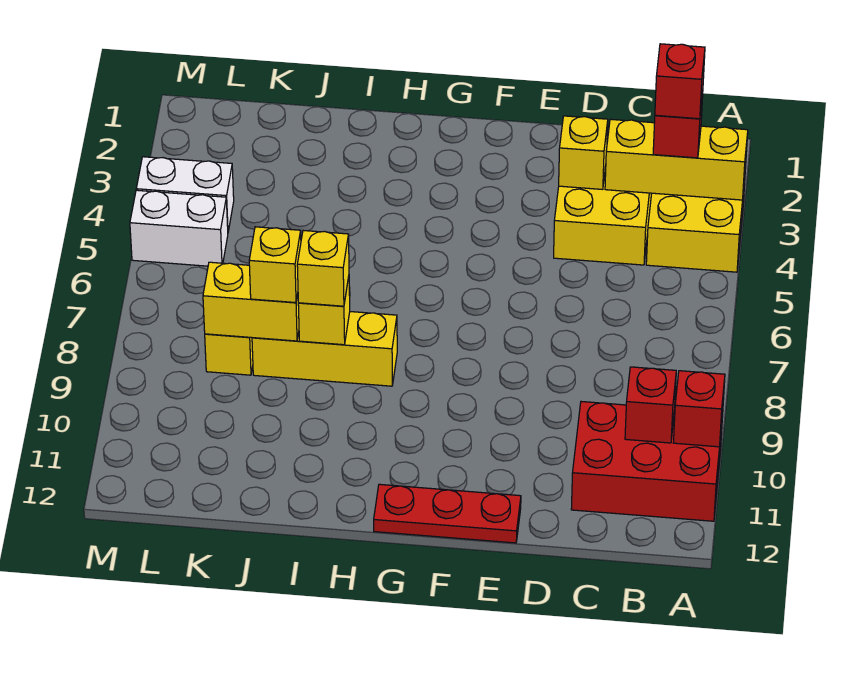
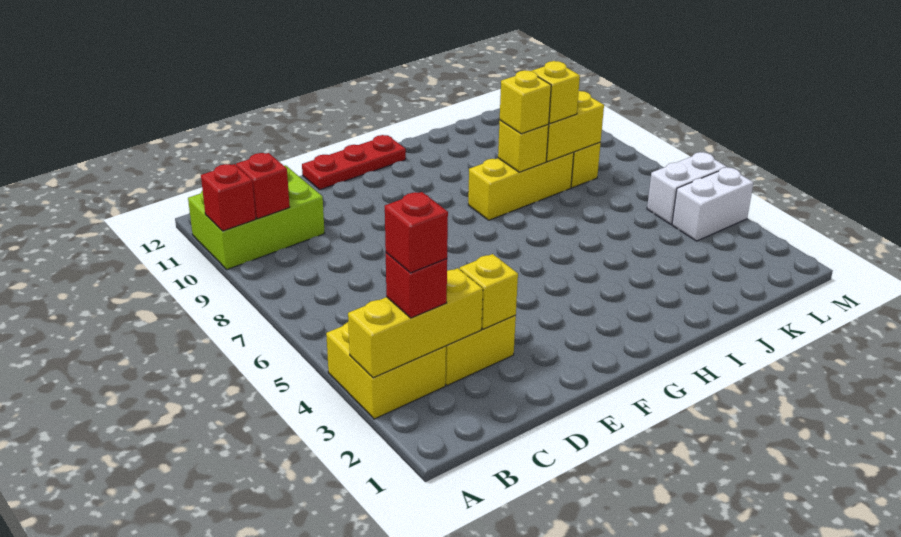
red 2x3 brick [571,402,723,521] -> lime 2x3 brick [188,165,325,269]

